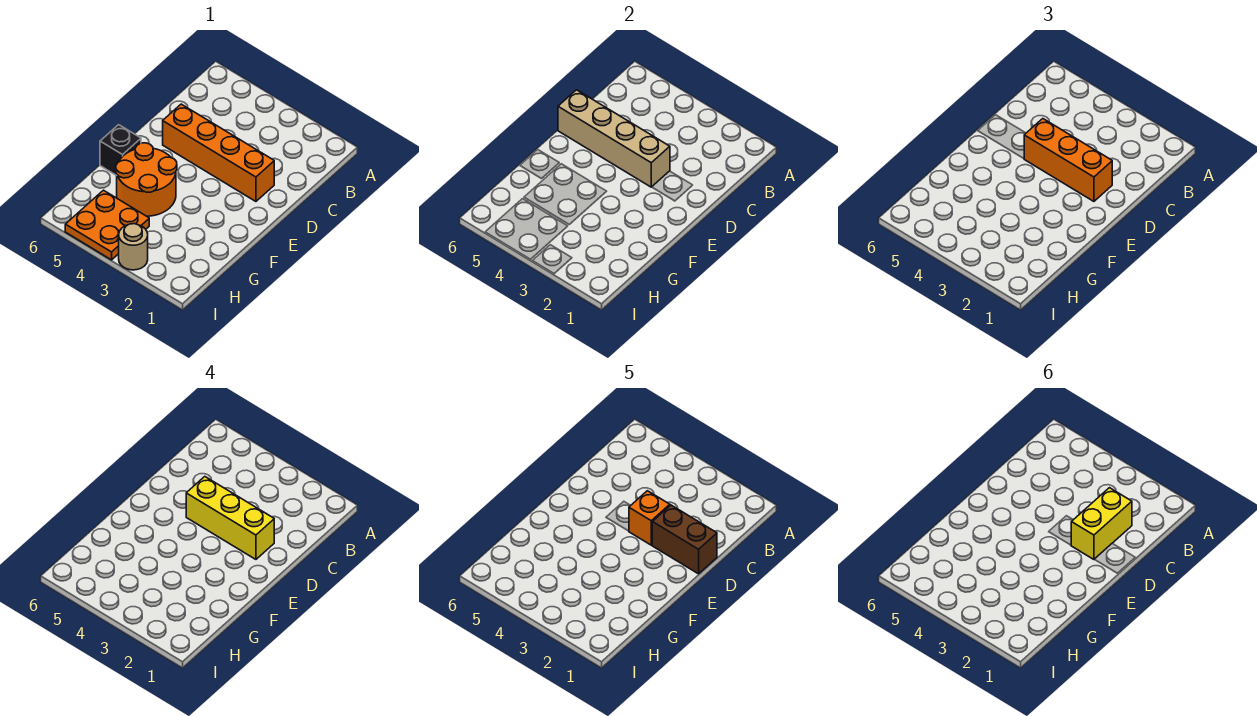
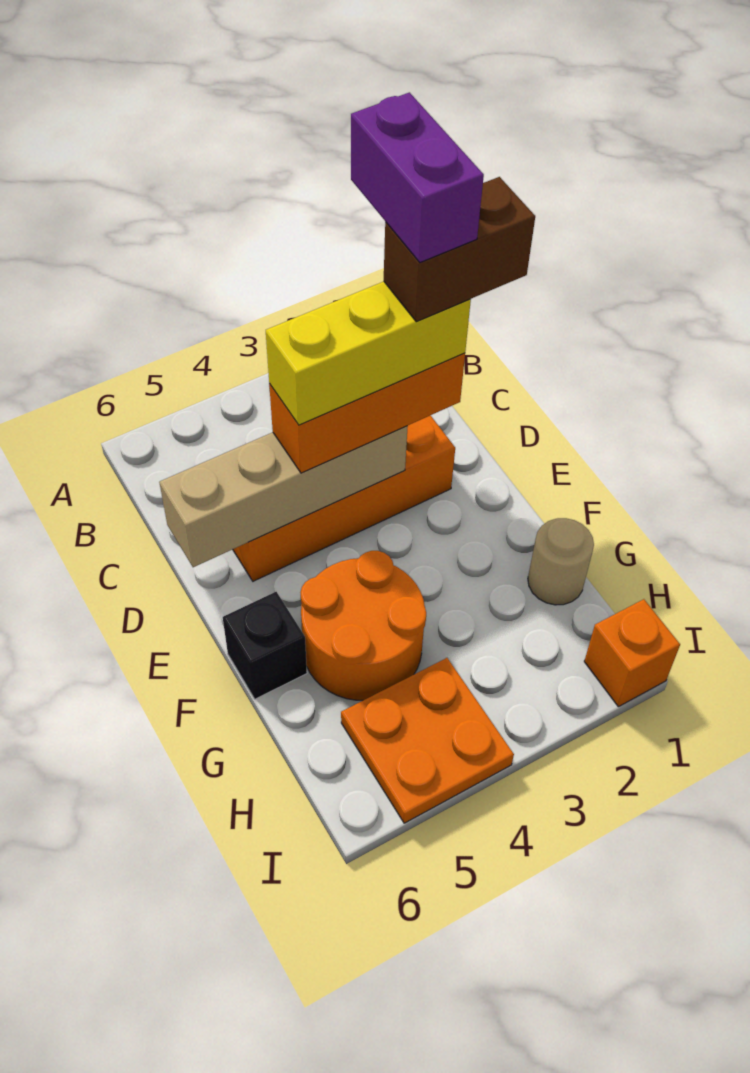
yellow 1x2 brick [1071,488,1132,559] -> purple 1x2 brick [351,92,484,262]
orange 1x1 brick [629,491,670,545] -> orange 1x1 brick moved to [584,599,680,707]
tan 1x1 round brick [119,224,148,270] -> tan 1x1 round brick moved to [528,518,594,605]

